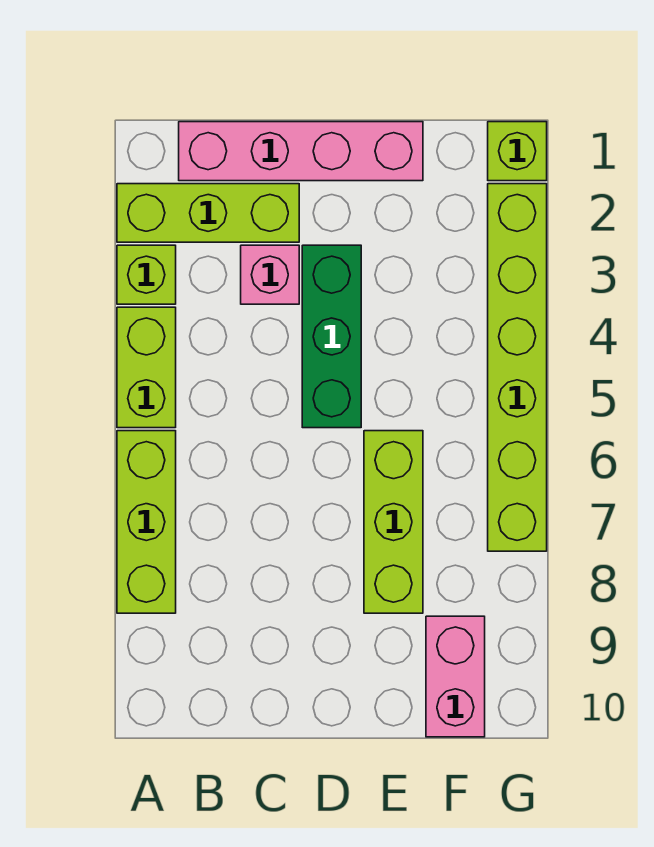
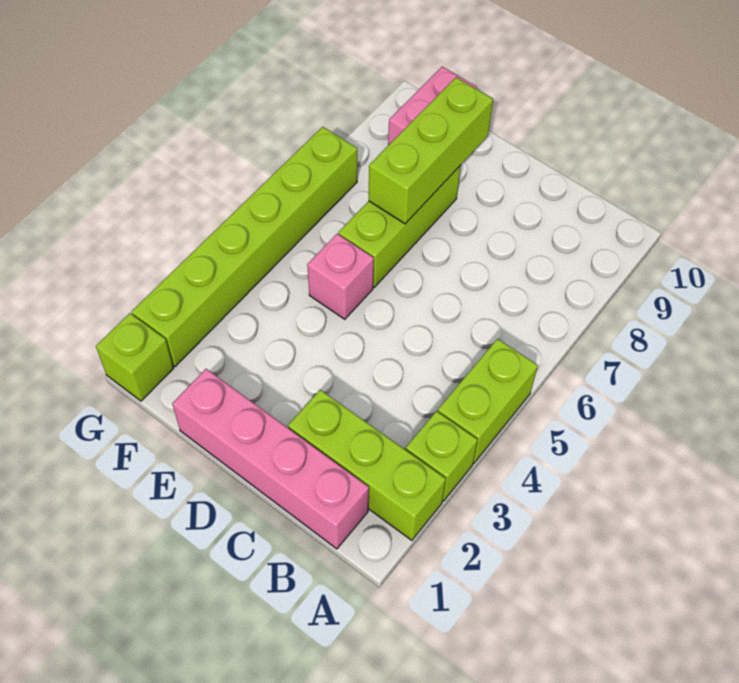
lime 1x3 brick [117,431,176,613] -> lime 1x3 brick moved to [369,77,493,224]
pink 1x1 brick [241,245,299,304] -> pink 1x1 brick moved to [307,234,374,319]
green 1x3 brick [302,245,361,428] -> none

